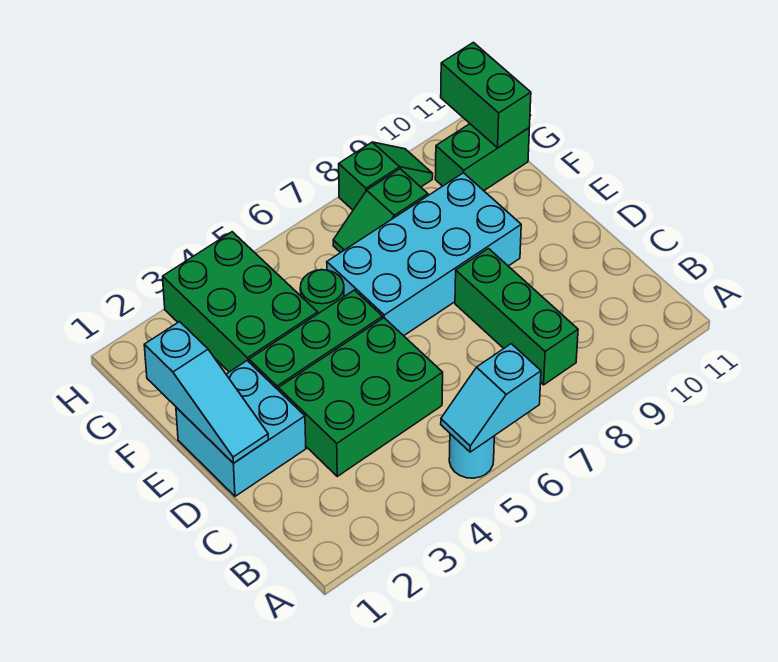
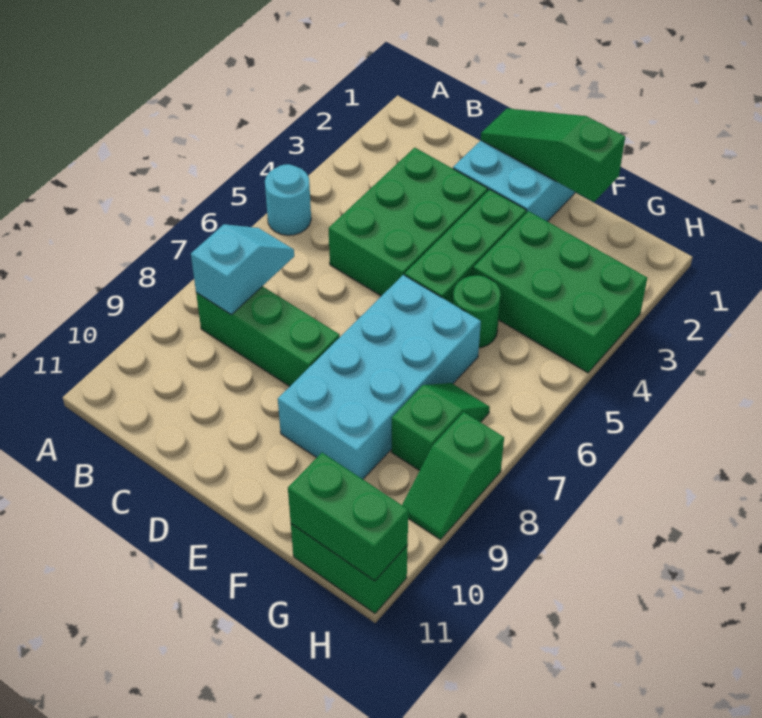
cyan 1x2 slope [441,344,541,452] -> cyan 1x2 slope moved to [191,224,294,315]
cyan 1x3 slope [144,322,268,463] -> green 1x3 slope [481,108,625,202]
green 1x2 brick [435,124,529,191] -> green 1x2 brick turned to [291,524,408,613]

